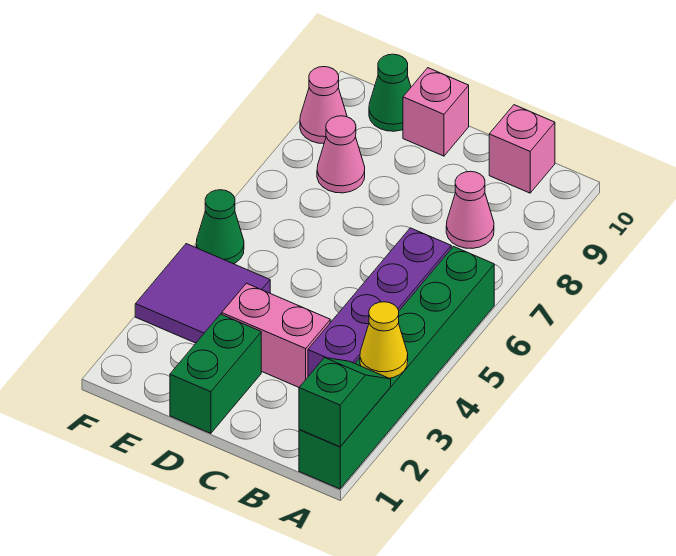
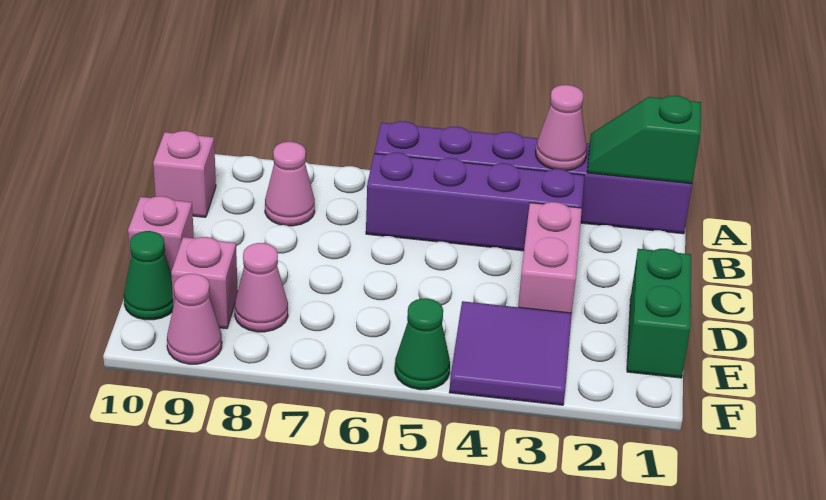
green 1x6 brick [299,247,494,489] -> purple 1x6 brick [374,121,692,234]
yellow 1x1 cone [360,302,408,378] -> pink 1x1 cone [536,85,587,170]
green 1x2 brick [170,314,261,433] -> green 1x2 brick turned to [627,249,691,378]
none -> pink 1x1 brick [171,237,238,329]

